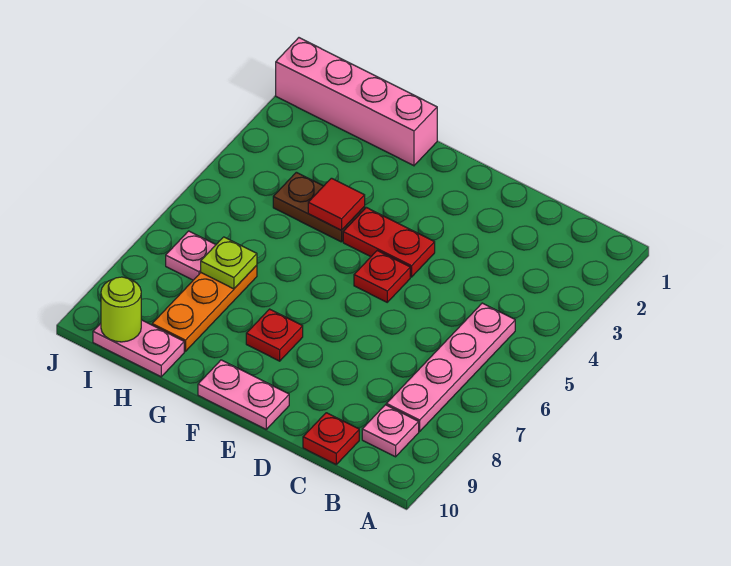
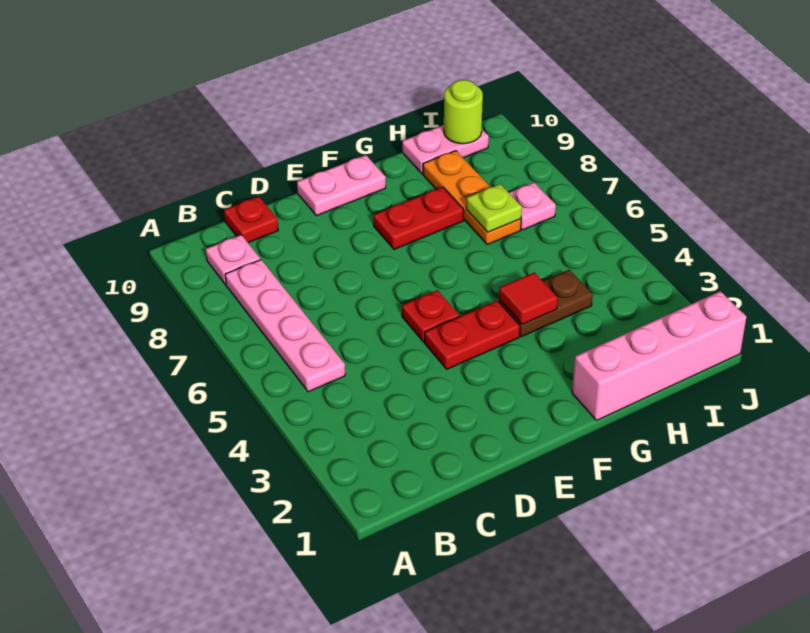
red 1x1 plate [246,309,303,361] -> red 1x2 plate [374,187,464,249]

